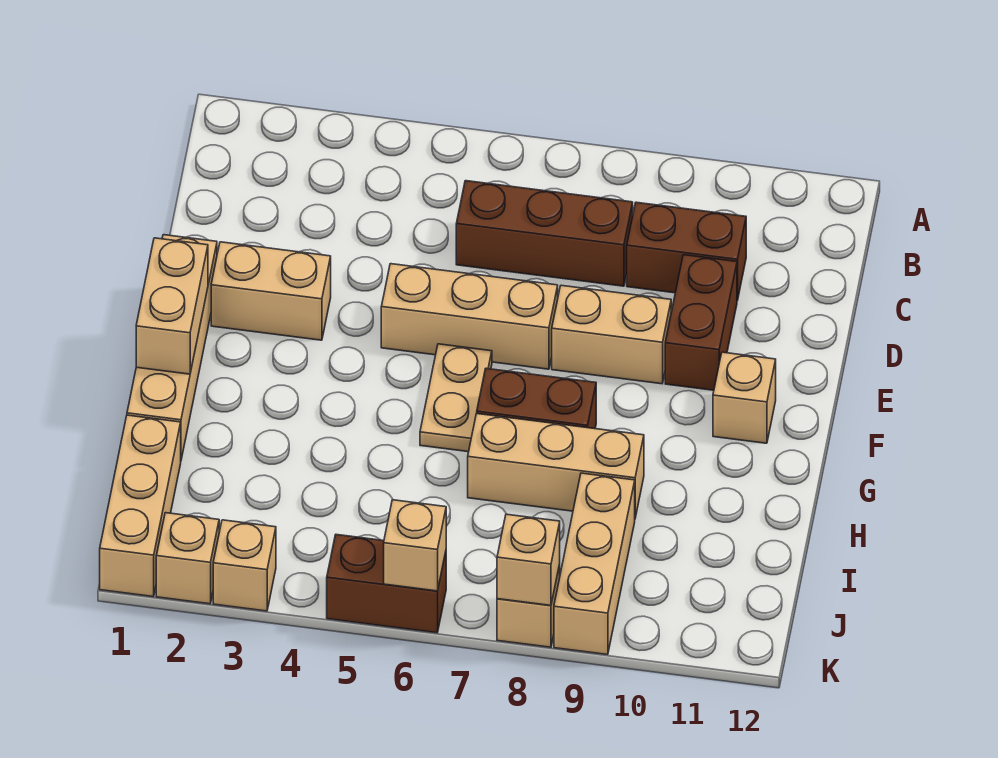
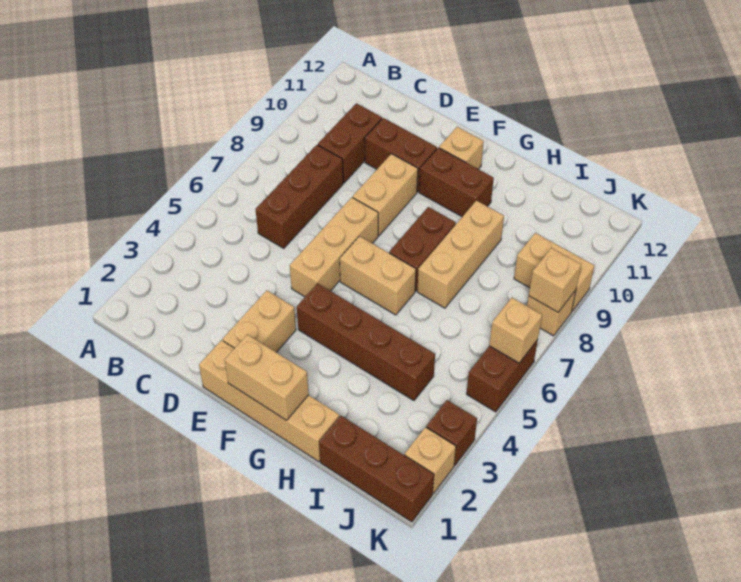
none -> brown 1x4 brick [297,283,435,401]
tan 1x2 plate [420,344,492,452] -> tan 1x2 brick [340,236,416,315]
none -> brown 1x2 brick [419,148,494,217]
tan 1x3 brick [100,415,181,597] -> brown 1x3 brick [319,416,434,522]
tan 1x3 brick [554,473,635,655] -> tan 1x2 brick [514,233,595,311]
tan 1x1 brick [213,520,276,611] -> brown 1x1 brick [426,400,477,466]

